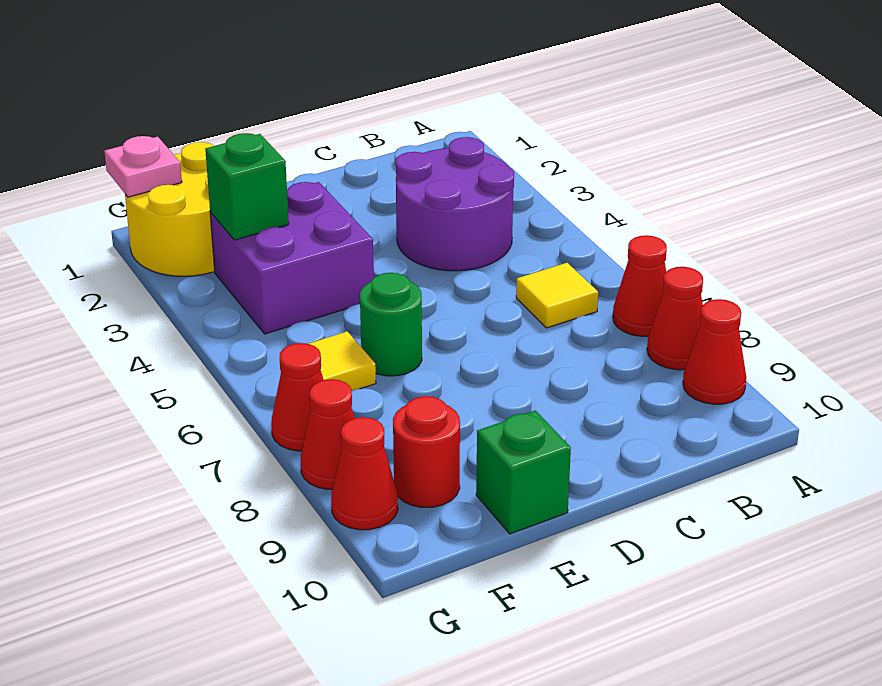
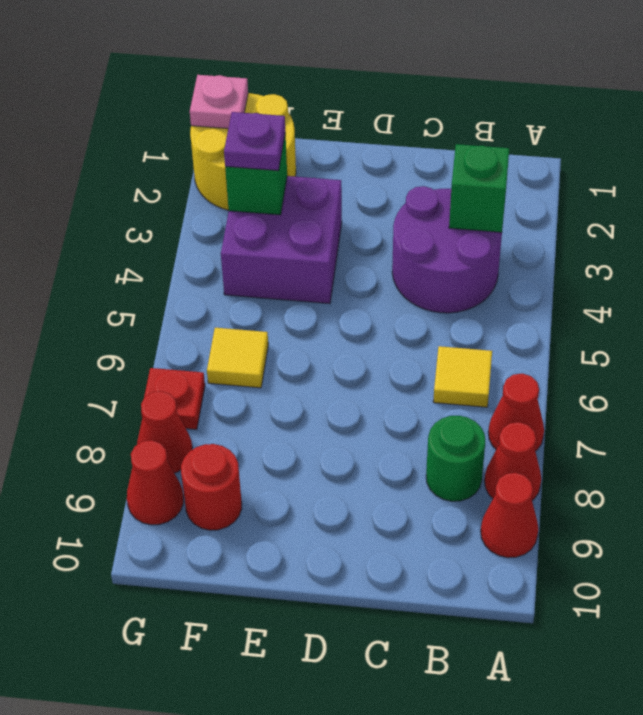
green 1x1 round brick [360,273,422,376] -> green 1x1 round brick moved to [426,416,485,501]
green 1x1 brick [476,411,571,534] -> green 1x1 brick moved to [449,144,509,232]
none -> purple 1x1 plate [224,112,285,171]
red 1x1 cone [271,343,324,451] -> red 1x1 plate [141,368,205,430]

